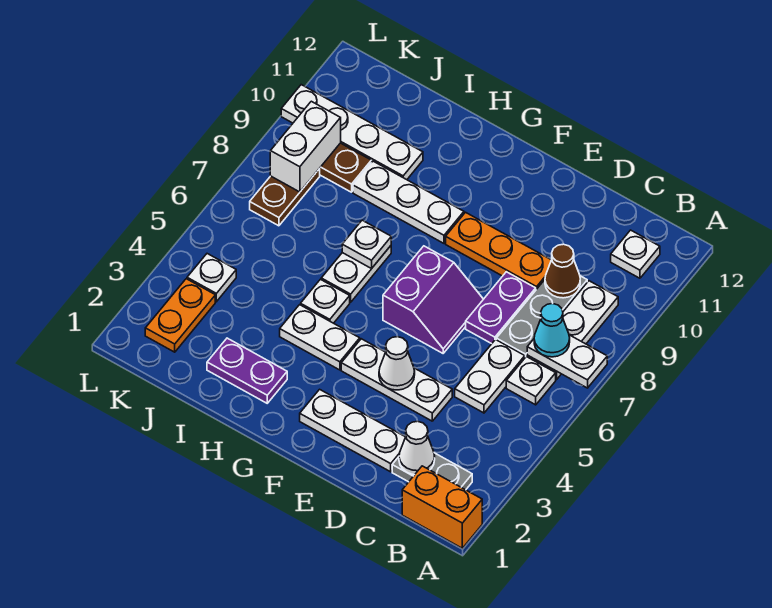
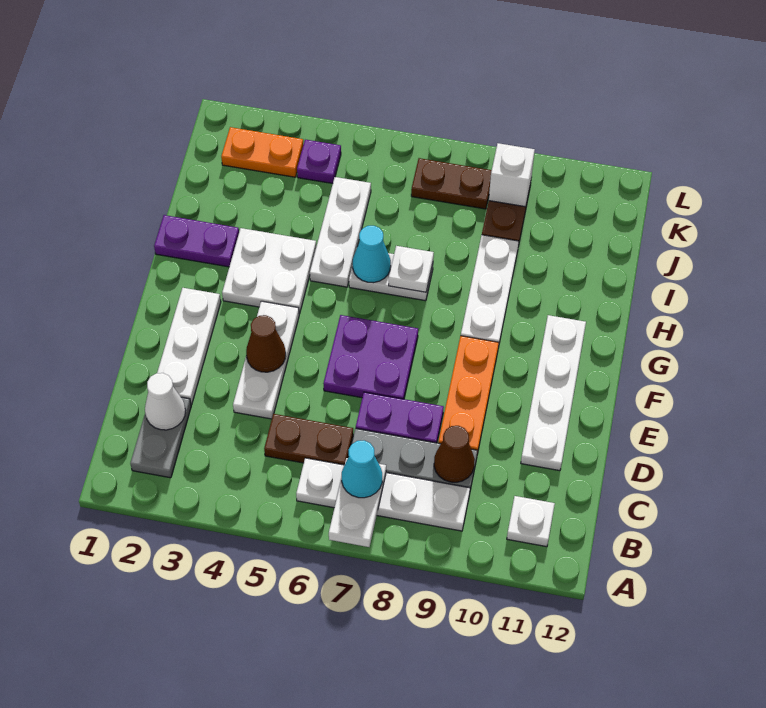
orange 1x2 brick [402,466,482,548] -> none
white 1x2 plate [455,340,525,413] -> brown 1x2 plate [264,414,353,465]
white 1x1 cone [379,337,415,390] -> brown 1x1 cone [246,315,286,372]
purple 2x2 slope [383,246,483,353] -> purple 2x2 plate [323,315,418,399]
white 1x2 plate [280,305,360,370] -> white 2x2 plate [222,228,316,314]
purple 1x2 plate [207,338,287,403] -> purple 1x2 plate turned to [154,215,239,267]
white 1x1 plate [301,279,350,323] -> white 1x3 plate [310,177,371,287]
none -> cyan 1x1 cone [353,226,391,283]
white 1x4 plate [281,85,423,180] -> white 1x4 plate moved to [521,315,586,471]
white 1x1 plate [187,254,236,302] -> purple 1x1 plate [297,140,341,183]
white 1x2 brick [270,101,341,192] -> white 1x1 brick [489,143,535,207]

